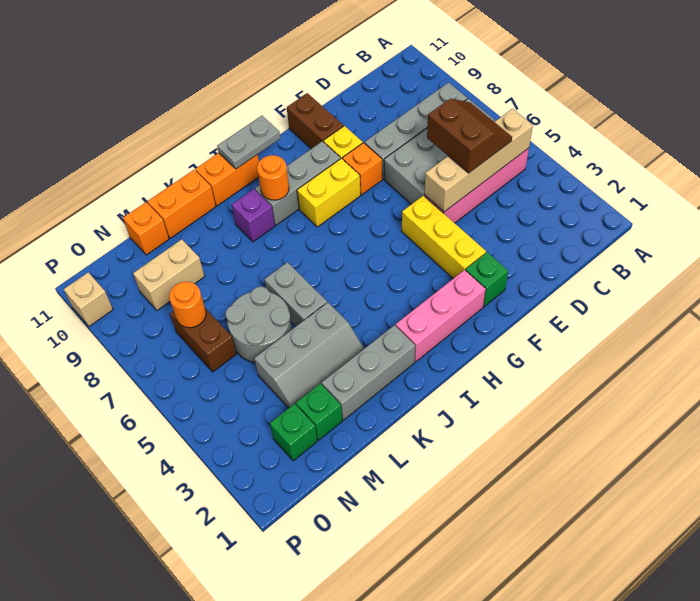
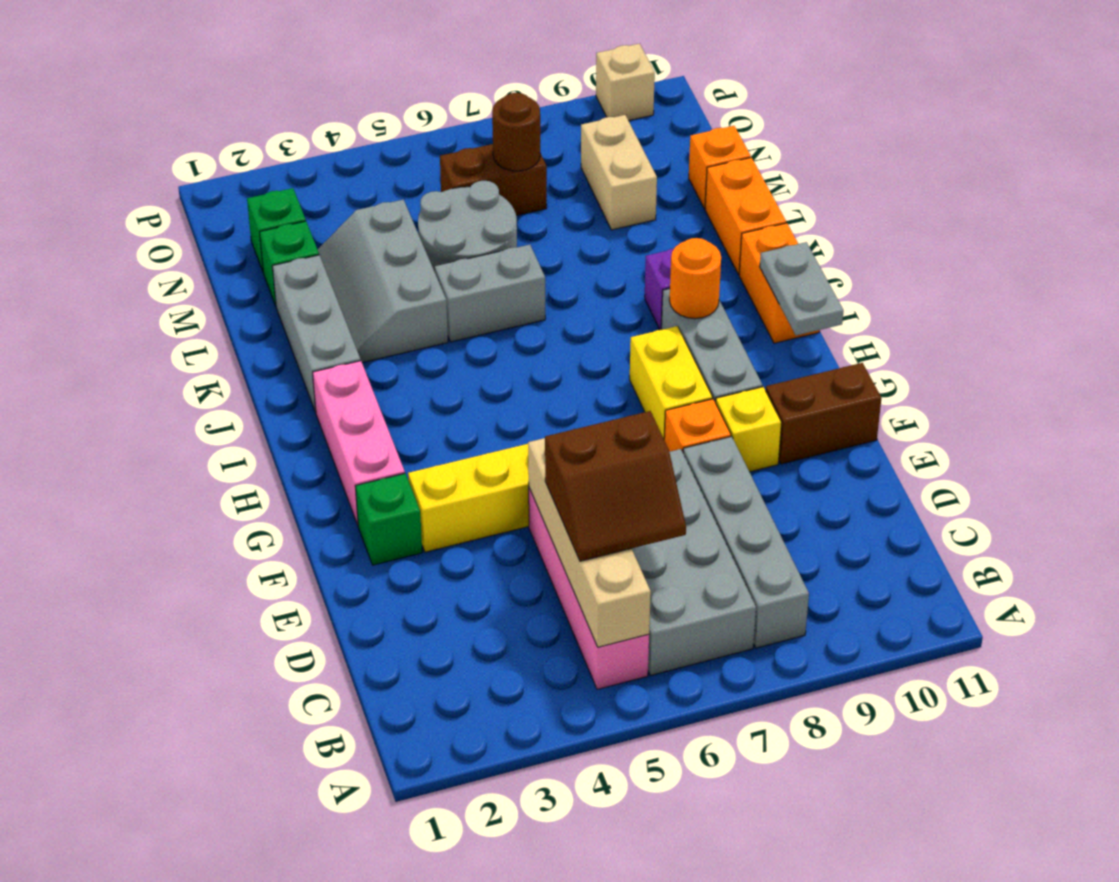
orange 1x1 round brick [169,282,206,328] -> brown 1x1 round brick [492,93,540,171]

